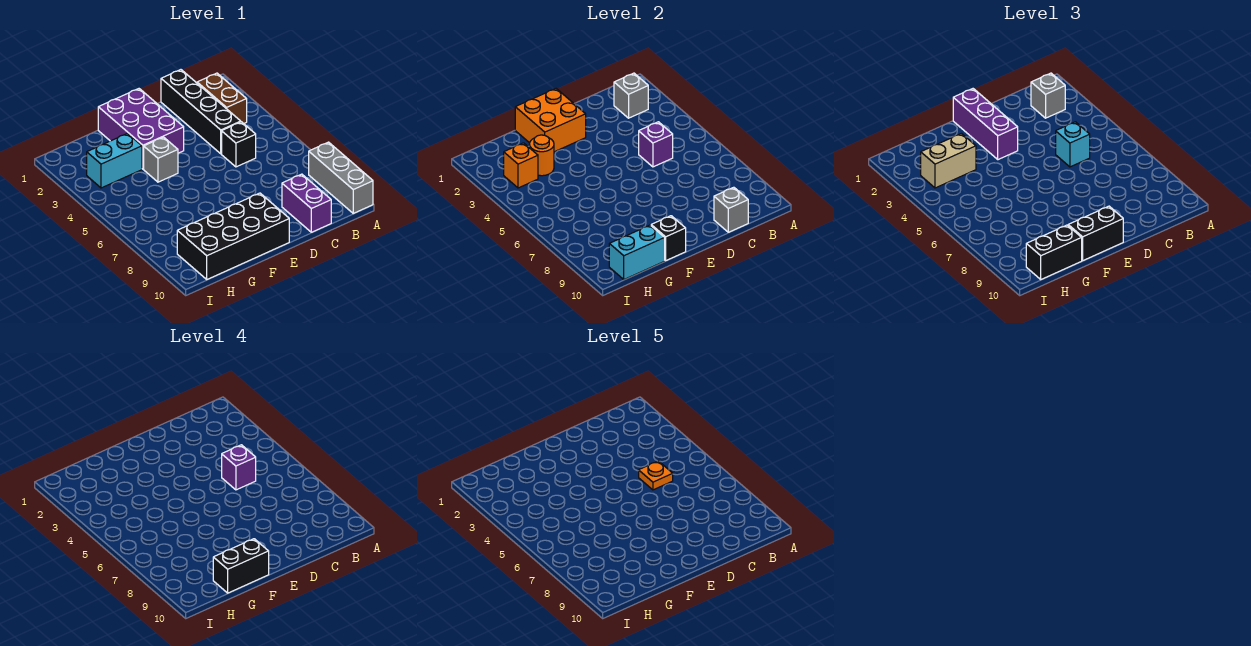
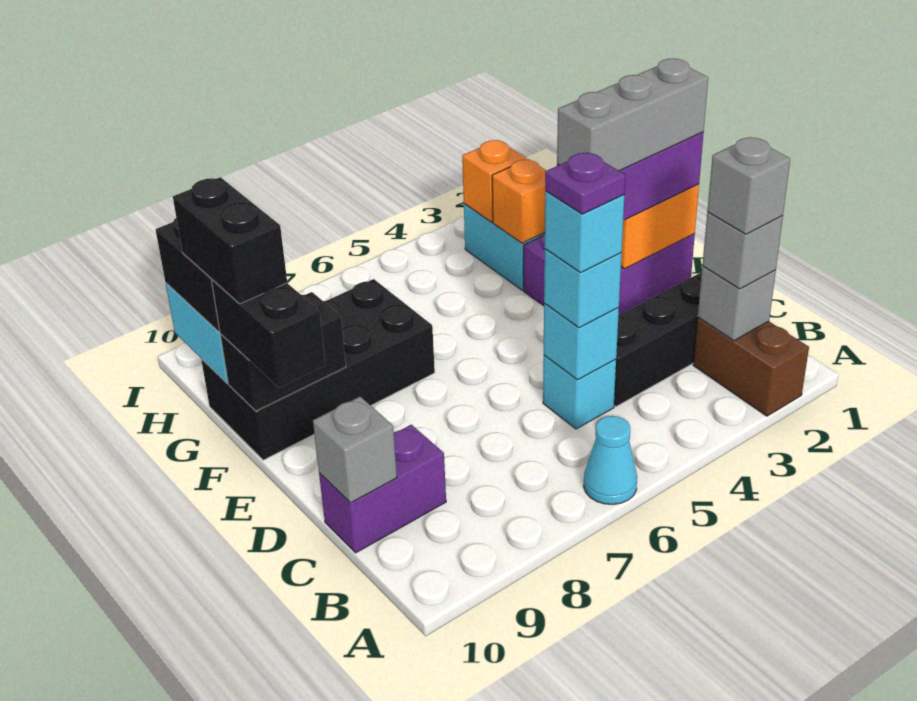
none -> cyan 1x1 cone [584,416,637,504]
grey 1x3 brick [309,142,373,213] -> grey 1x3 brick moved to [557,59,708,171]
brown 1x2 brick [197,73,247,124] -> brown 1x2 brick turned to [693,318,809,416]
black 1x1 brick [222,122,256,167] -> cyan 1x1 brick [543,355,616,429]
purple 1x1 brick [639,122,673,167] -> cyan 1x1 brick [544,303,619,380]
purple 1x1 brick [222,445,256,490] -> cyan 1x1 brick [545,191,624,273]
orange 1x1 plate [639,461,673,490] -> purple 1x1 plate [545,152,625,214]
black 2x4 brick [177,193,289,279] -> black 2x4 brick turned to [201,279,435,460]
grey 1x1 brick [144,137,178,182] -> grey 1x1 brick moved to [707,137,790,234]
black 1x1 brick [651,216,686,260] -> black 1x2 brick [220,292,346,411]
orange 1x1 round brick [529,135,554,176] -> orange 1x1 brick [492,159,546,243]
tan 1x2 brick [921,134,976,188] -> none

